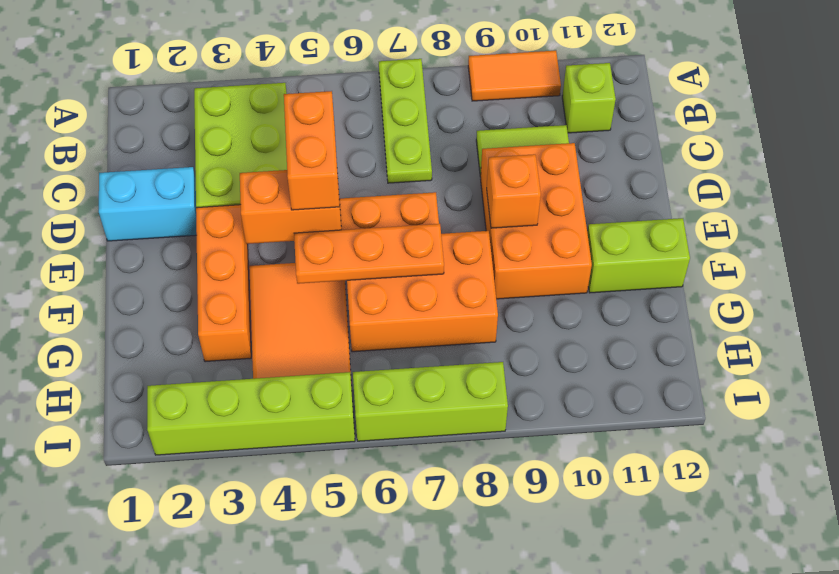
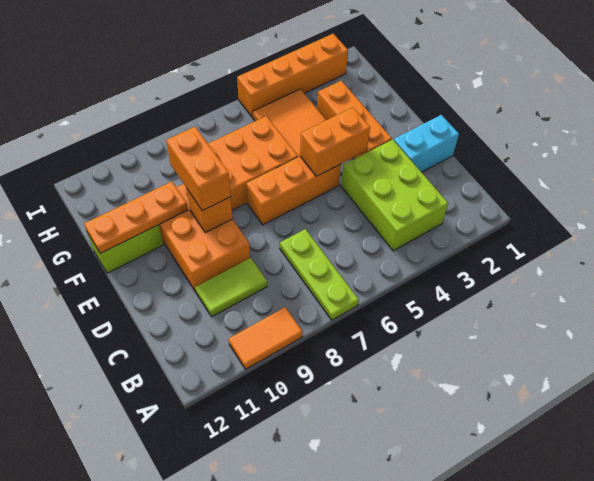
lime 1x1 brick [562,63,616,133] -> none
orange 1x2 brick [284,91,340,210] -> orange 1x2 brick moved to [166,127,231,211]
orange 1x3 plate [294,224,444,284] -> orange 1x3 plate moved to [84,181,188,254]
lime 1x4 brick [147,372,355,455] -> orange 1x4 brick [237,34,348,117]
lime 1x3 brick [353,362,508,441] -> none

